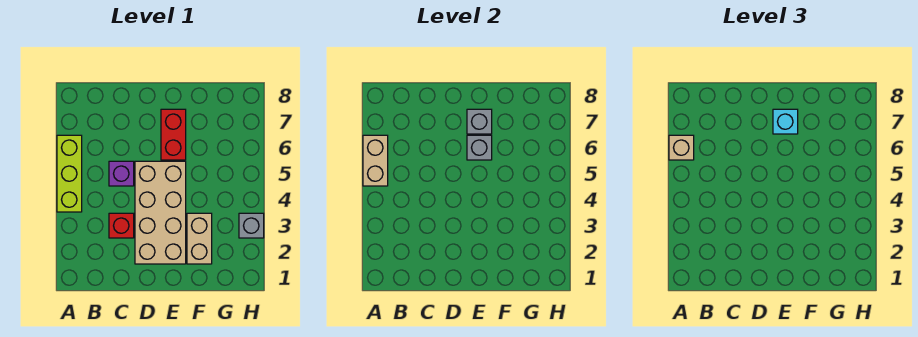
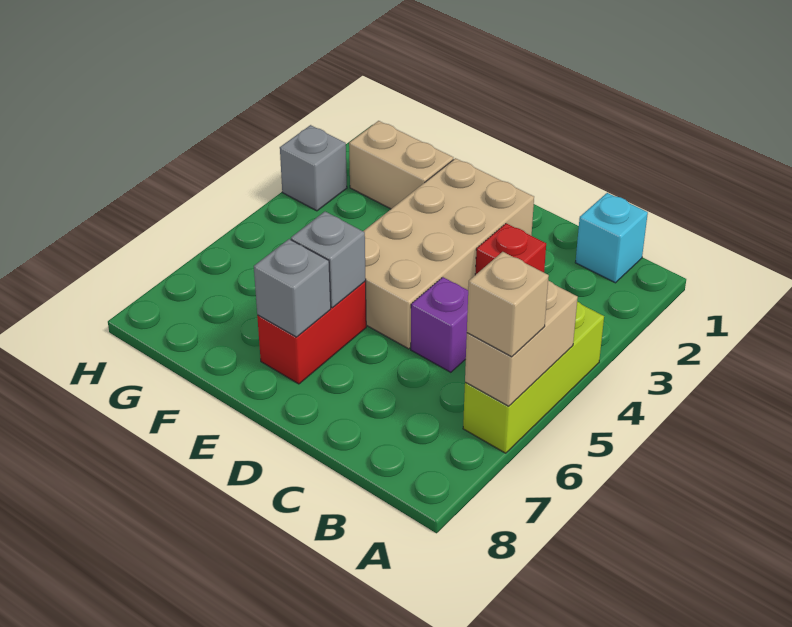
cyan 1x1 brick [773,109,798,134] -> cyan 1x1 brick moved to [575,193,648,283]
tan 1x2 brick [187,213,212,264] -> tan 1x2 brick turned to [349,121,453,209]

